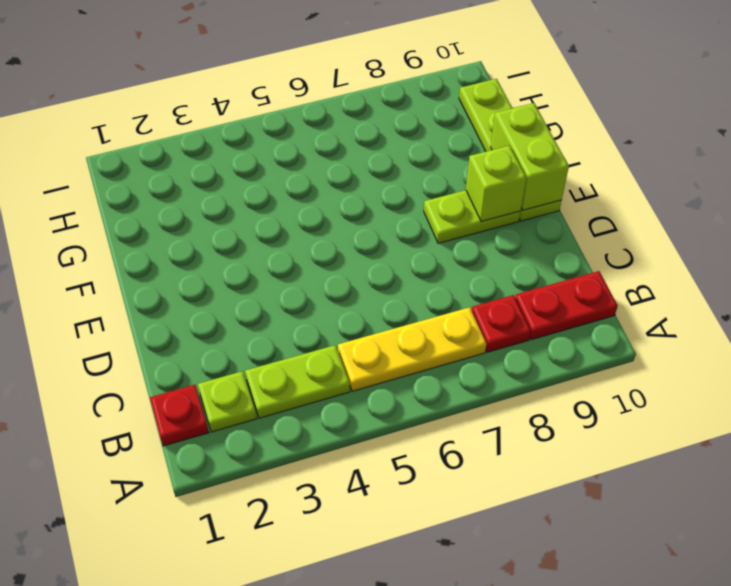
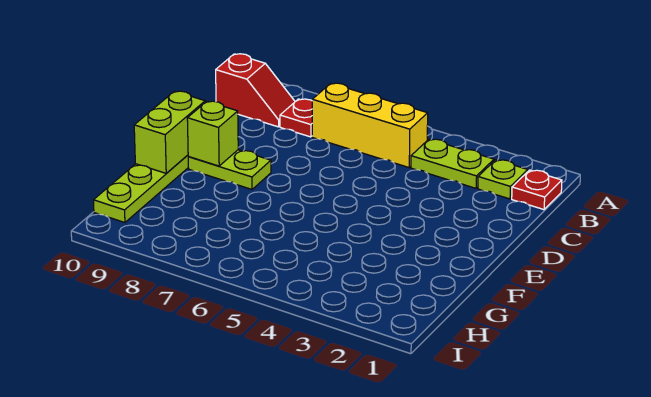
yellow 1x3 plate [338,307,486,391] -> yellow 1x3 brick [312,83,428,167]
red 1x2 plate [515,271,618,340] -> red 1x2 slope [216,54,295,127]

